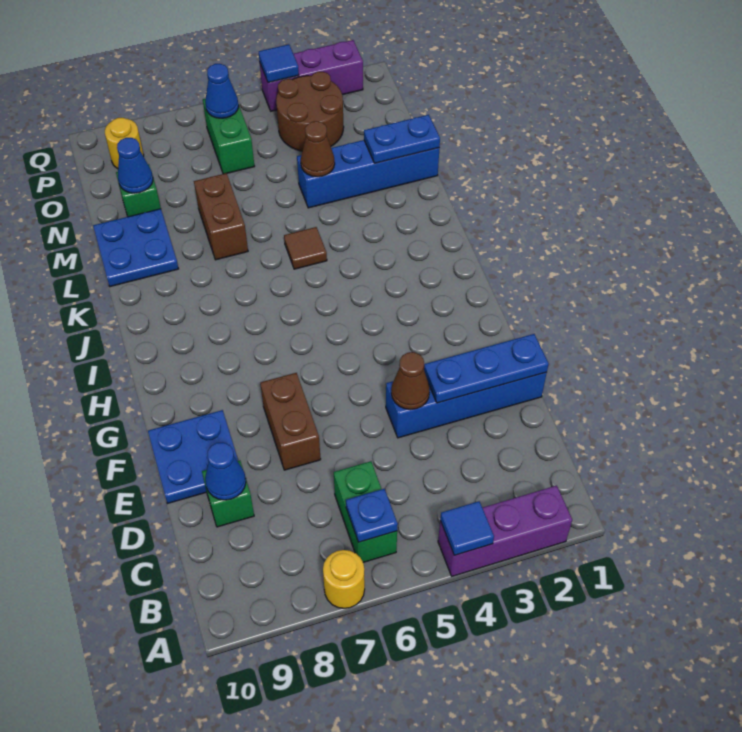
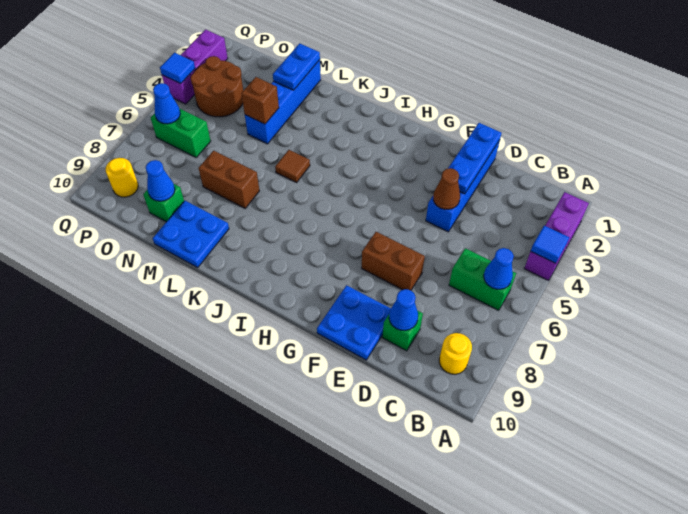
yellow 1x1 round brick [323,550,365,608] -> yellow 1x1 round brick moved to [439,333,472,374]
blue 1x1 plate [346,489,398,542] -> blue 1x1 cone [484,248,514,289]
brown 1x1 cone [301,121,335,177] -> brown 1x1 brick [241,77,279,124]

